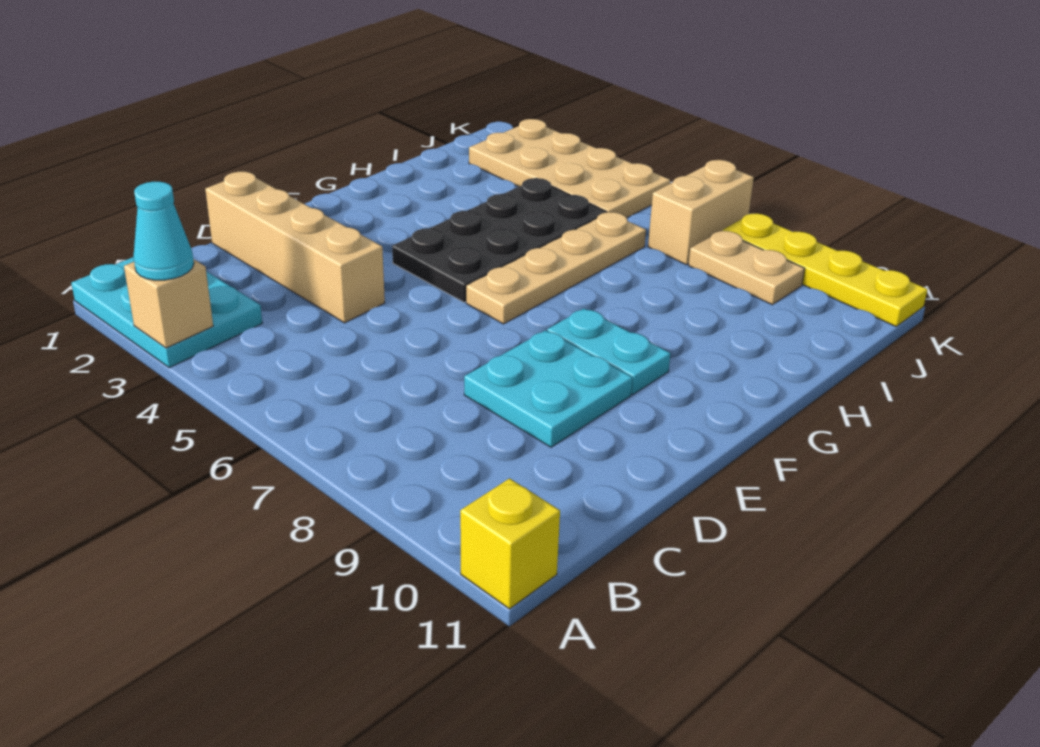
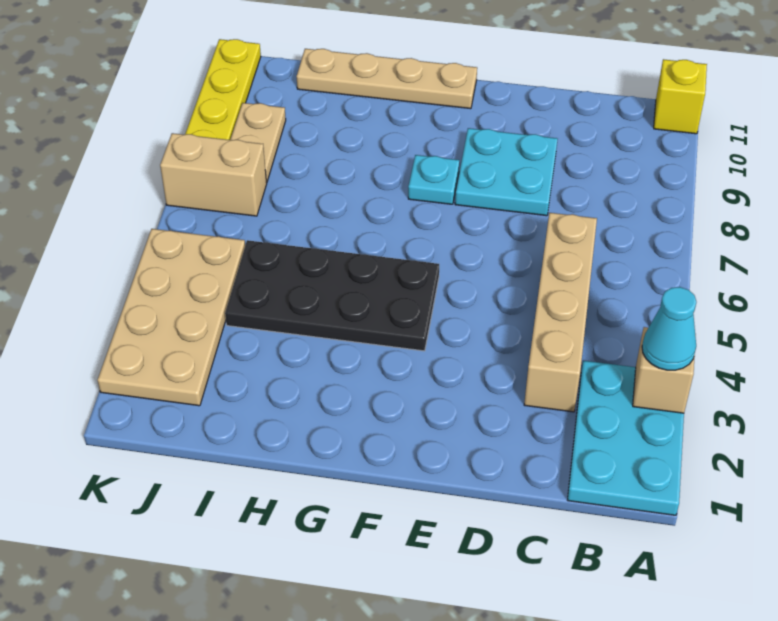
tan 1x4 brick [205,172,385,323] -> tan 1x4 brick moved to [524,213,597,412]
tan 1x4 plate [466,212,646,324] -> tan 1x4 plate moved to [297,49,477,109]
cyan 1x2 plate [547,309,670,395] -> cyan 1x1 plate [408,155,459,204]

